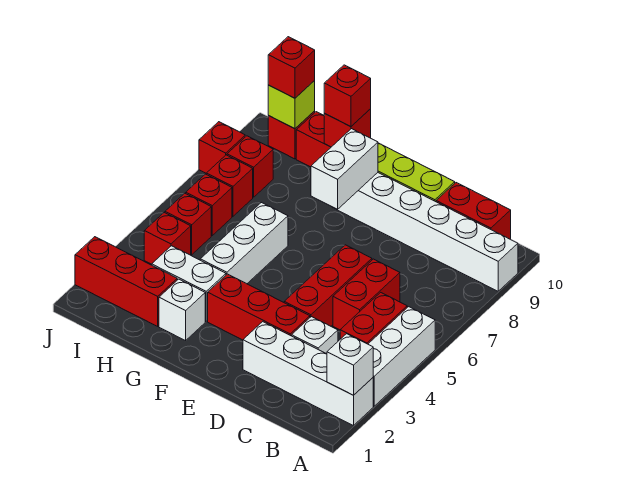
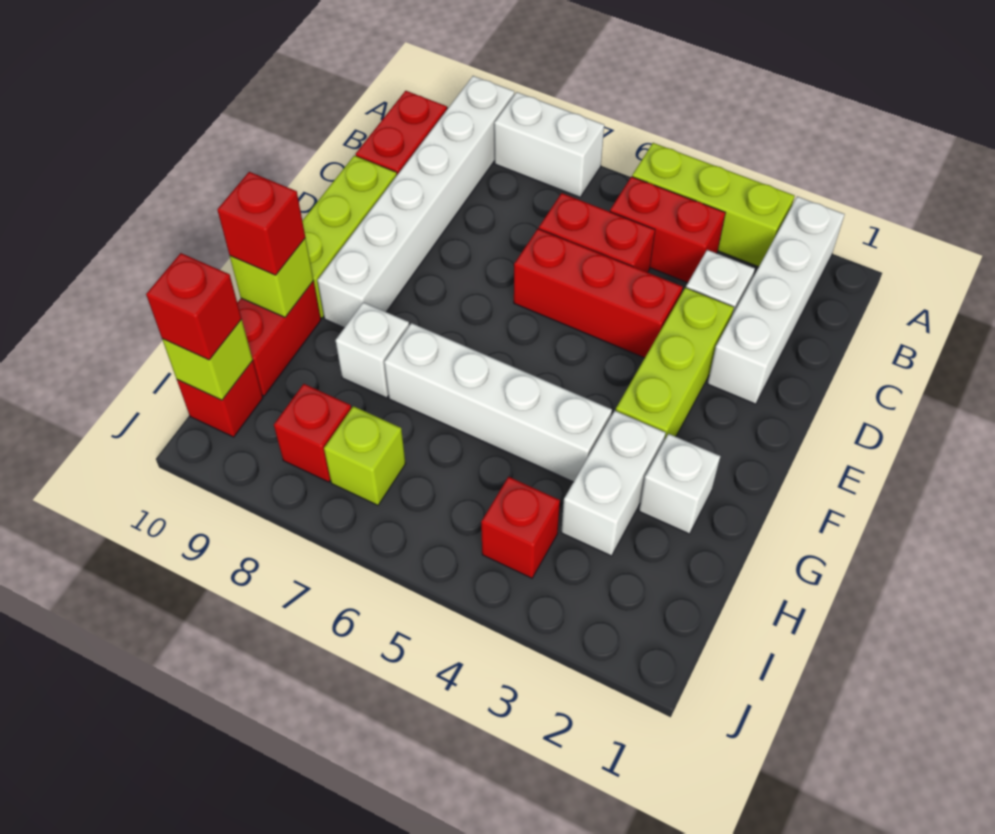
white 1x1 brick [327,334,373,395] -> white 1x1 brick moved to [336,302,409,398]
white 1x3 brick [368,307,435,406] -> lime 1x3 brick [632,143,794,267]
red 1x3 brick [208,274,310,340] -> lime 1x3 brick [616,288,734,440]
white 1x2 brick [311,129,378,209] -> white 1x2 brick moved to [494,92,604,197]
white 1x3 brick [200,203,288,284] -> white 1x4 brick [384,323,612,482]
red 1x1 brick [324,109,371,147] -> lime 1x1 brick [230,238,314,317]
red 1x3 brick [75,237,177,326] -> none
red 1x1 brick [165,193,211,255] -> none
red 1x1 brick [186,174,232,235] -> none
red 1x1 brick [206,155,253,216] -> lime 1x1 brick [324,406,406,505]
red 1x1 brick [199,122,245,173] -> none

